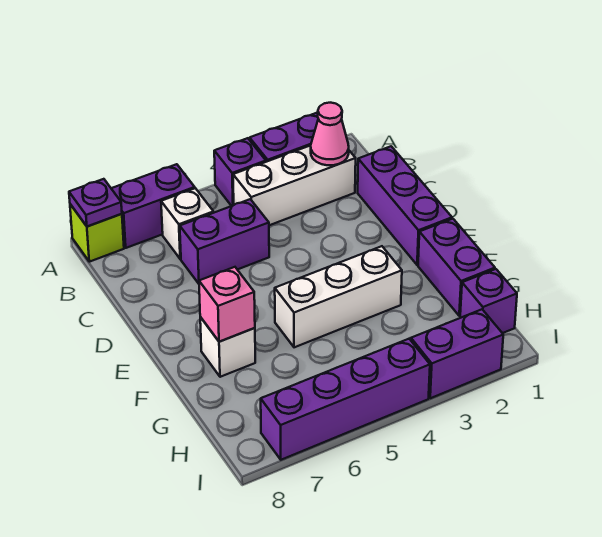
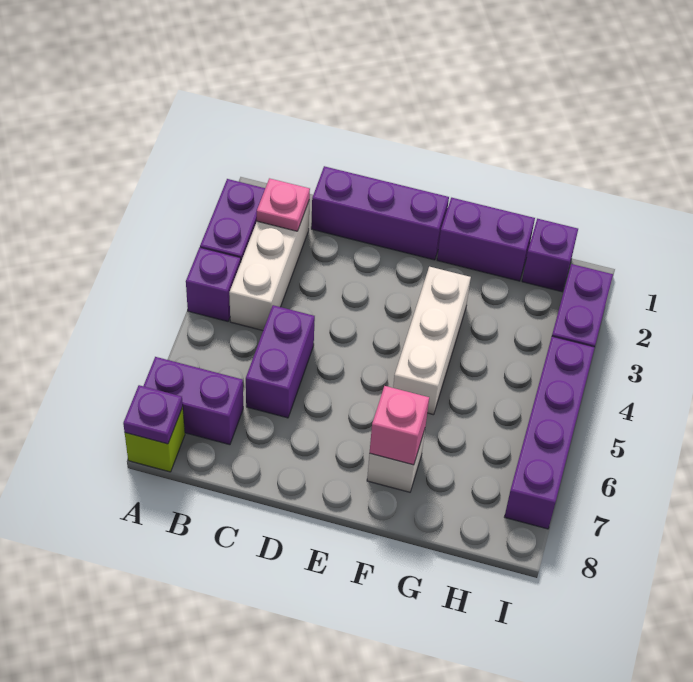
purple 1x2 brick [111,164,195,248] -> purple 1x2 brick turned to [144,357,243,445]
pink 1x1 cone [311,103,349,165] -> pink 1x1 plate [257,178,310,231]
white 1x1 brick [161,188,214,259] -> none

